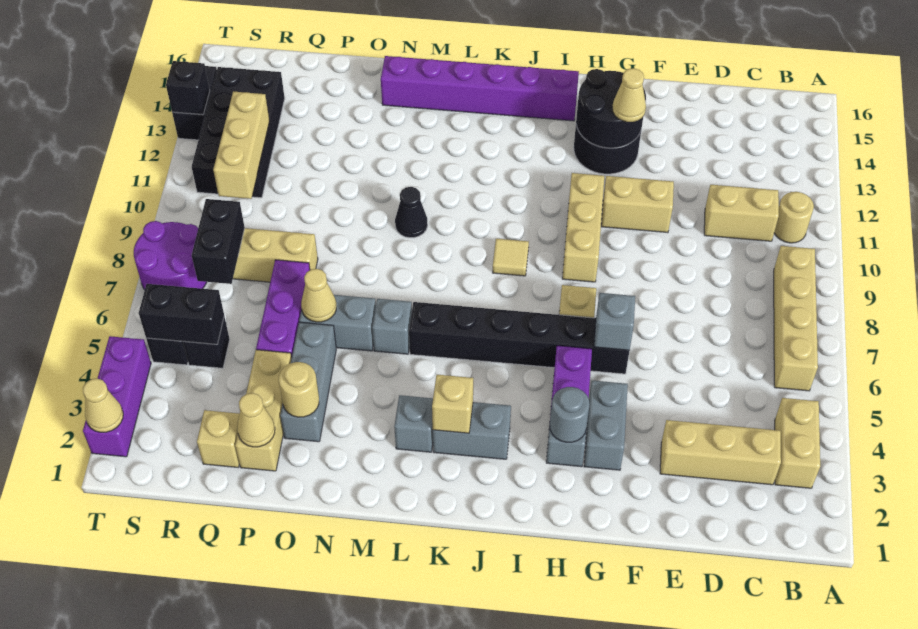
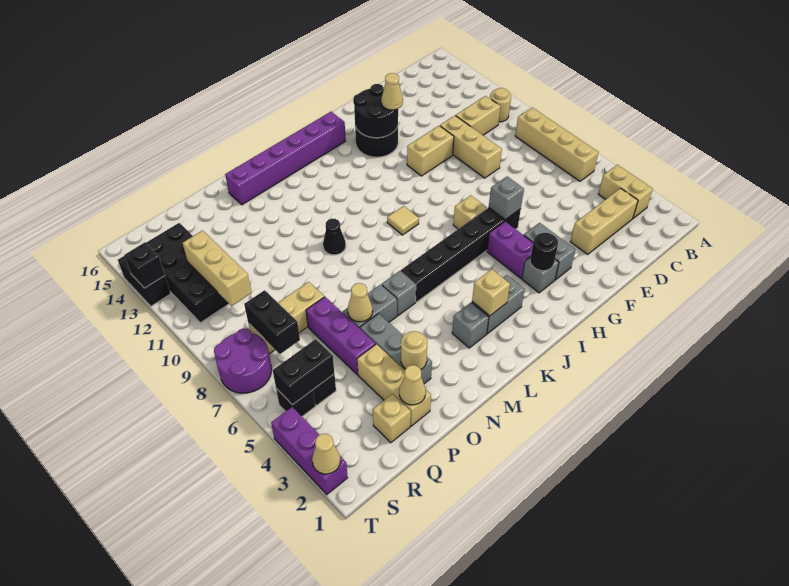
grey 1x1 round brick [550,387,590,442] -> black 1x1 round brick [530,233,558,271]
tan 1x3 brick [562,173,604,282] -> tan 1x3 brick moved to [440,116,502,178]

